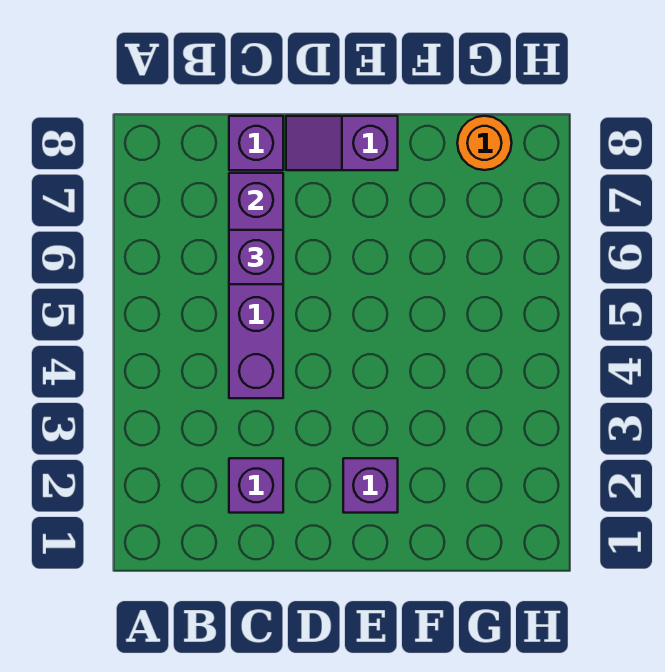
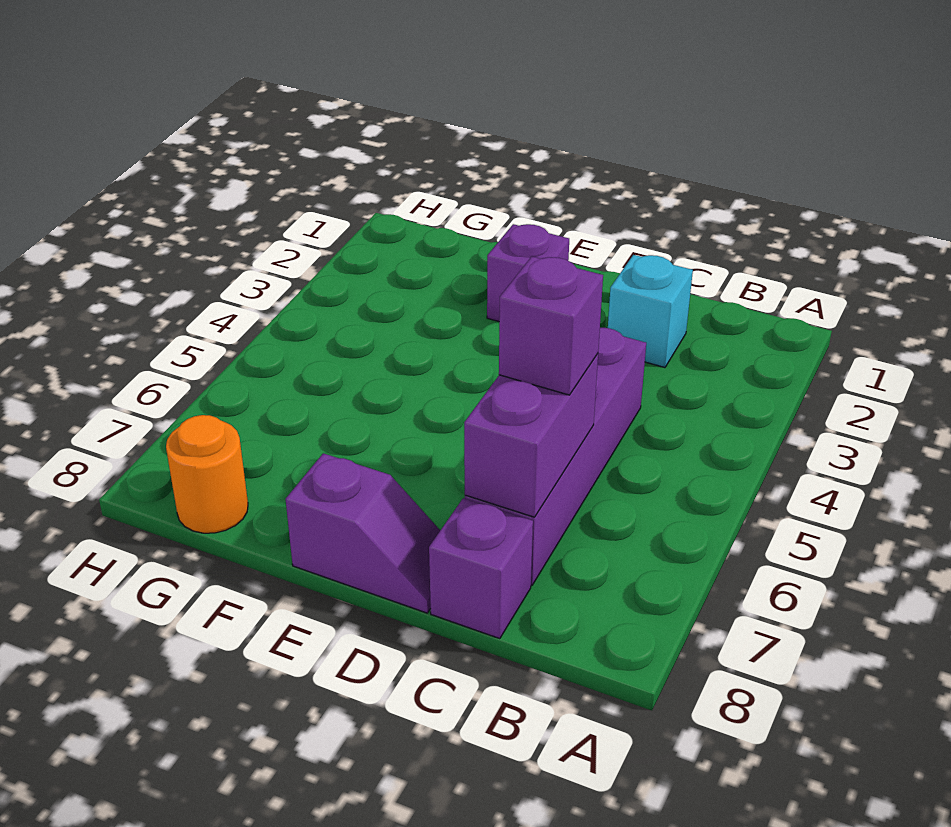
purple 1x1 brick [229,458,283,513] -> cyan 1x1 brick [608,255,693,368]

